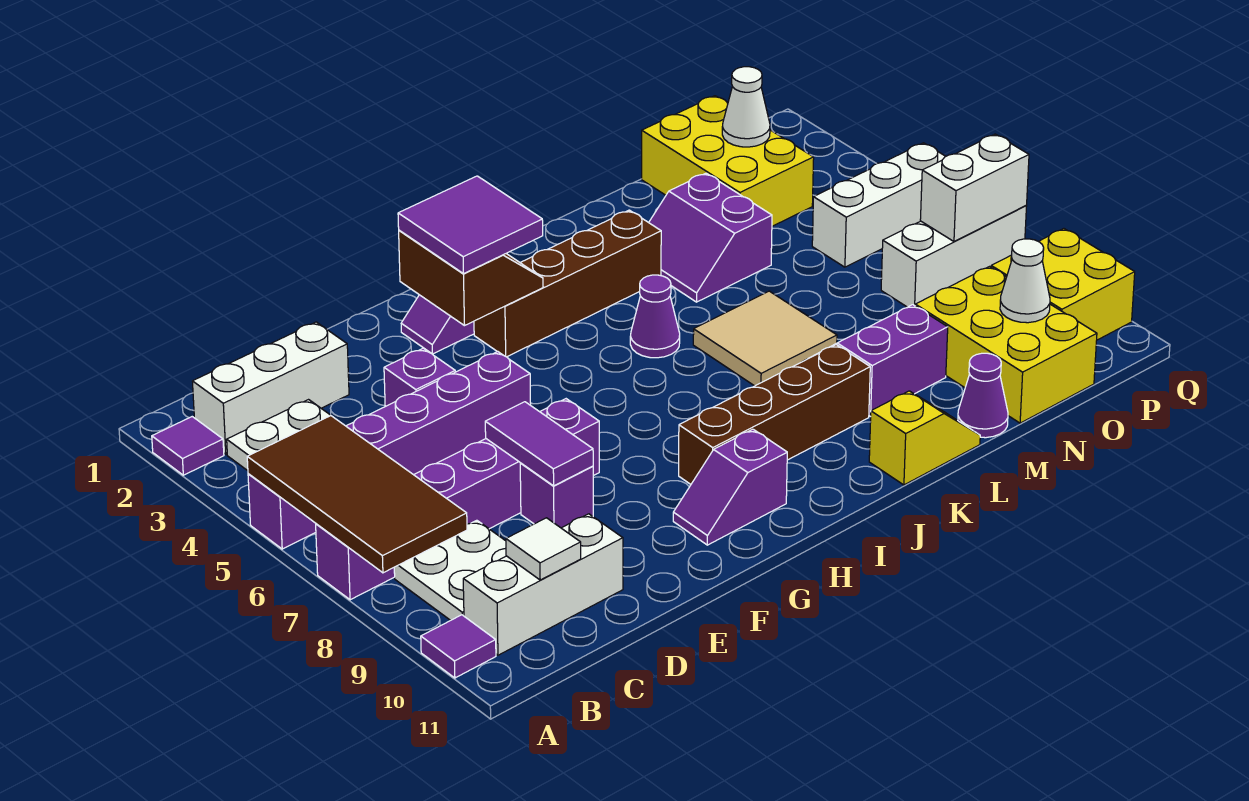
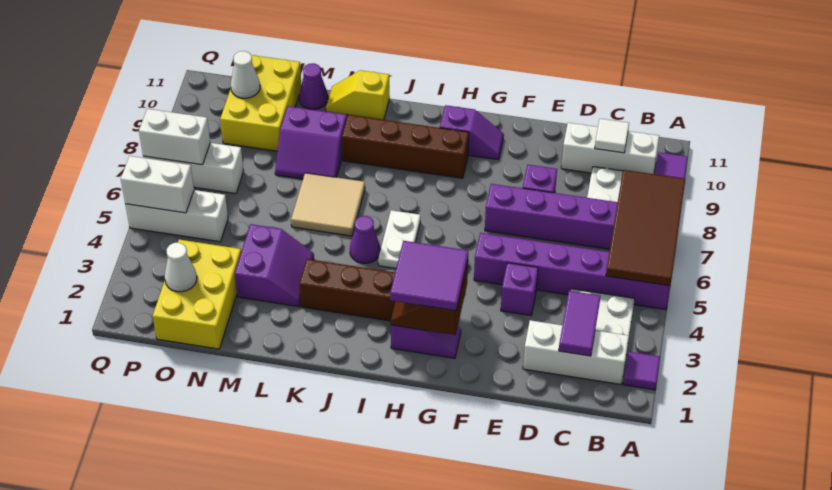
purple 1x2 tile [485,402,593,486] -> purple 1x2 tile moved to [559,291,600,356]
none -> white 1x2 plate [378,210,420,268]
none -> white 1x2 brick [121,156,194,213]
yellow 2x2 brick [991,229,1135,340] -> none

